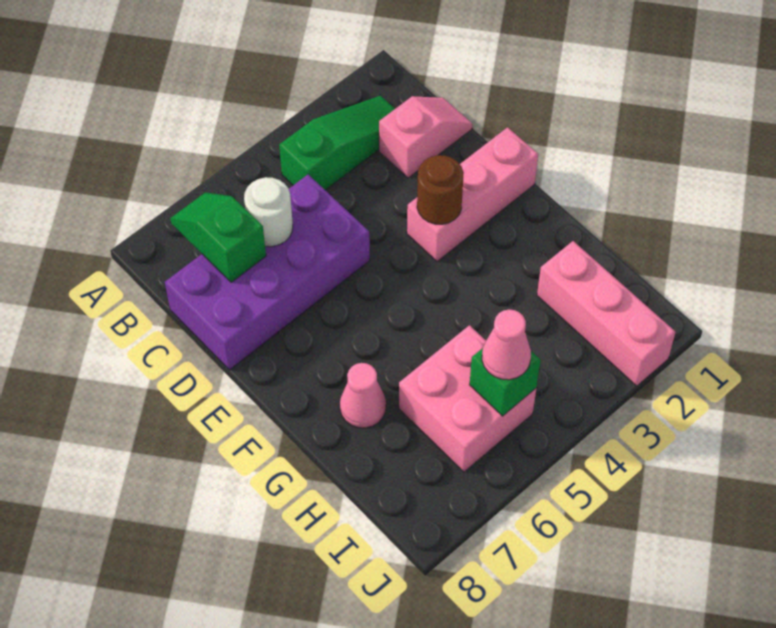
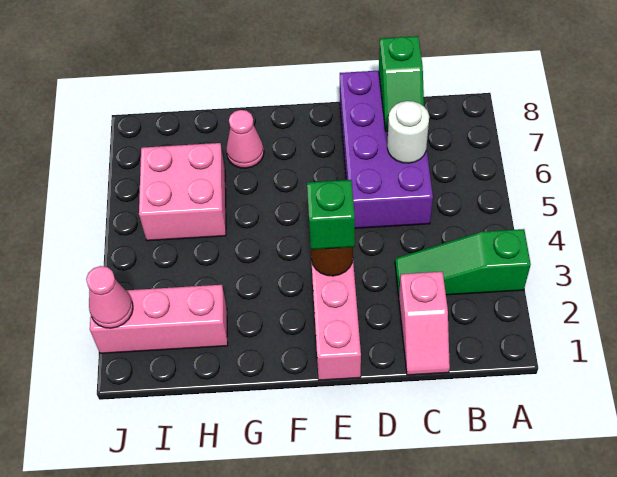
green 1x3 slope [279,96,395,190] -> green 1x3 slope turned to [395,229,531,296]
green 1x2 slope [170,192,266,282] -> green 1x2 slope turned to [379,36,424,131]
green 1x1 brick [470,348,541,416] -> green 1x1 brick moved to [307,180,355,250]
pink 1x1 cone [482,309,531,380] -> pink 1x1 cone moved to [86,266,133,328]

